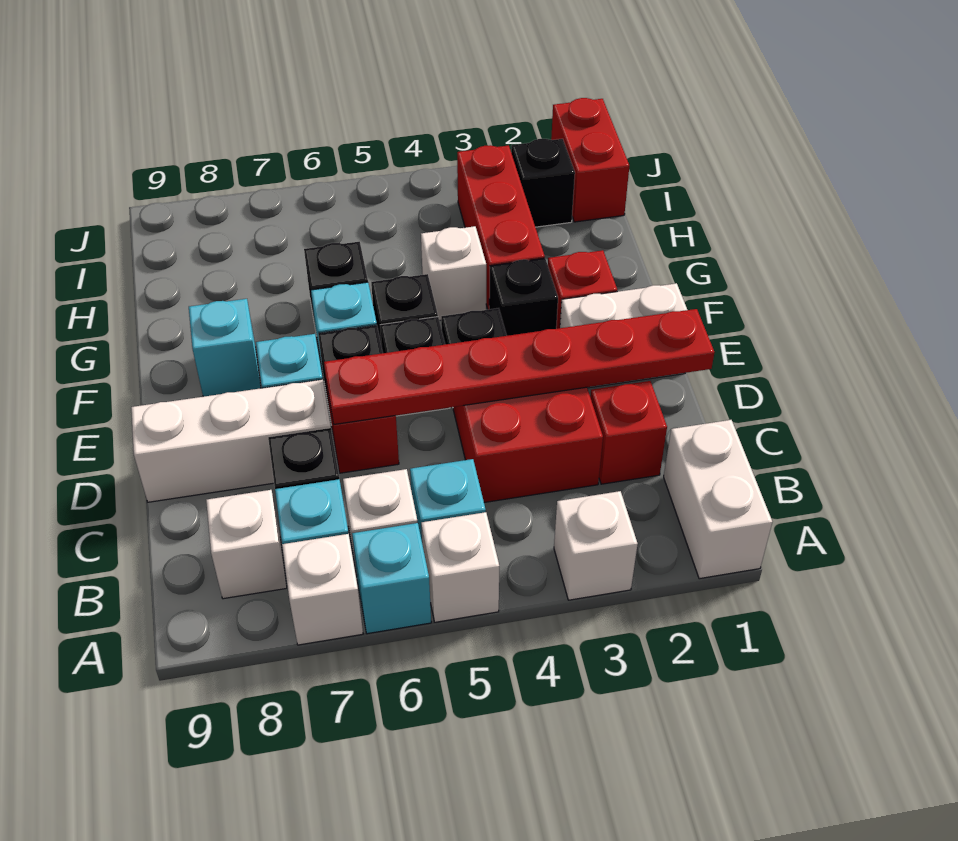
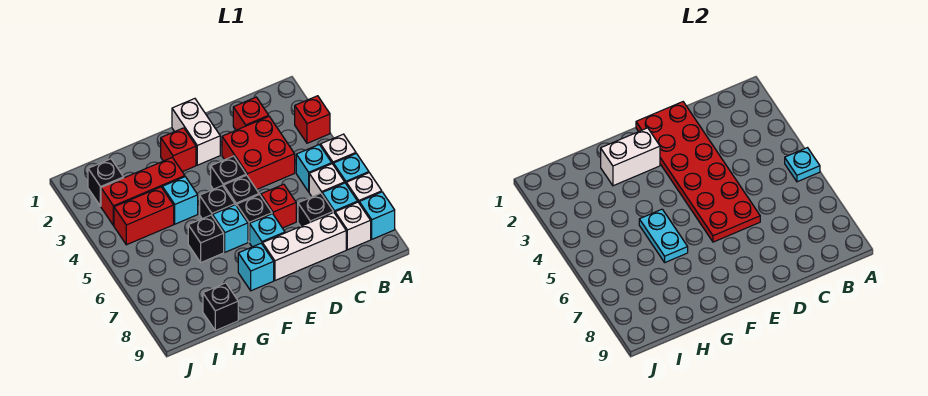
white 1x2 brick [664,420,772,579] -> white 1x2 brick moved to [601,128,660,186]
white 1x1 brick [554,491,638,600] -> red 1x1 brick [295,96,330,143]
none -> cyan 1x1 plate [785,148,820,182]
none -> cyan 1x1 brick [359,192,395,239]
red 1x6 plate [324,309,715,424] -> red 2x6 plate [636,102,760,242]
white 1x3 brick [131,380,331,502] -> white 1x3 brick turned to [263,212,346,280]
black 1x1 brick [489,258,558,336] -> black 1x1 brick moved to [203,283,238,331]
white 1x1 brick [421,226,486,320] -> cyan 1x1 brick [162,177,198,224]
none -> cyan 1x2 plate [639,209,688,262]
red 1x2 brick [551,98,629,222] -> red 1x2 brick moved to [114,187,174,245]

